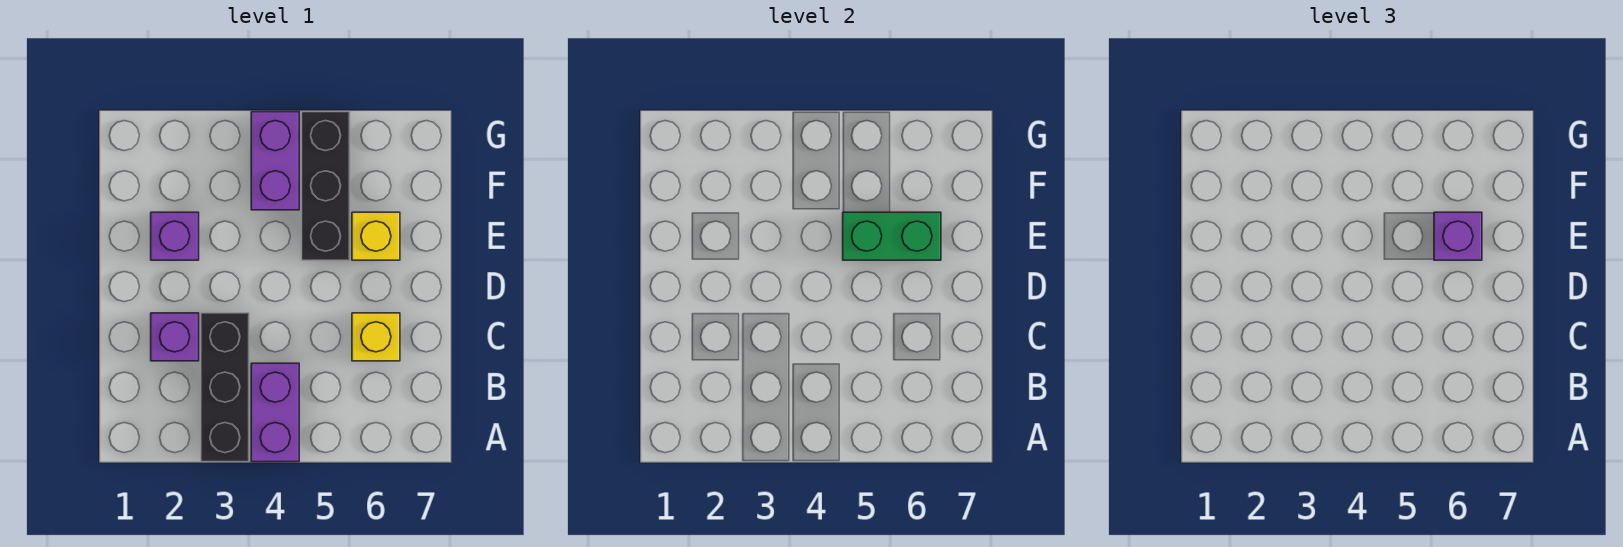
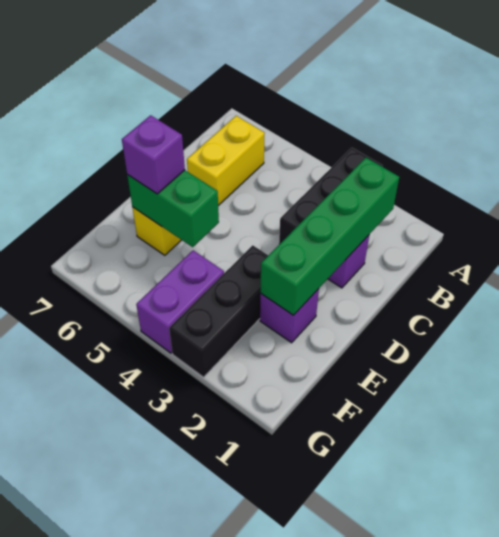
purple 1x2 brick [251,363,299,462] -> none
none -> green 1x4 brick [261,158,399,315]
yellow 1x1 brick [352,313,400,361] -> yellow 1x2 brick [187,116,265,206]
black 1x3 brick [302,112,350,260] -> black 1x3 brick moved to [169,245,268,377]

